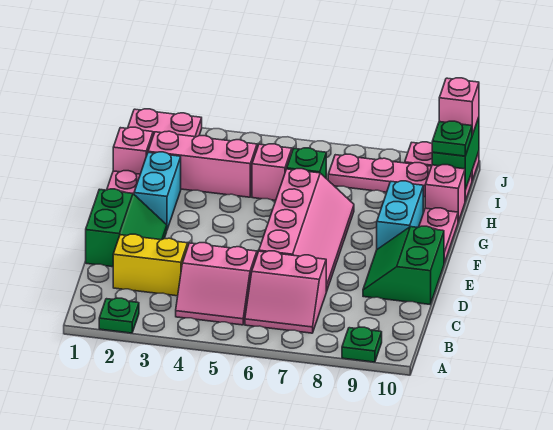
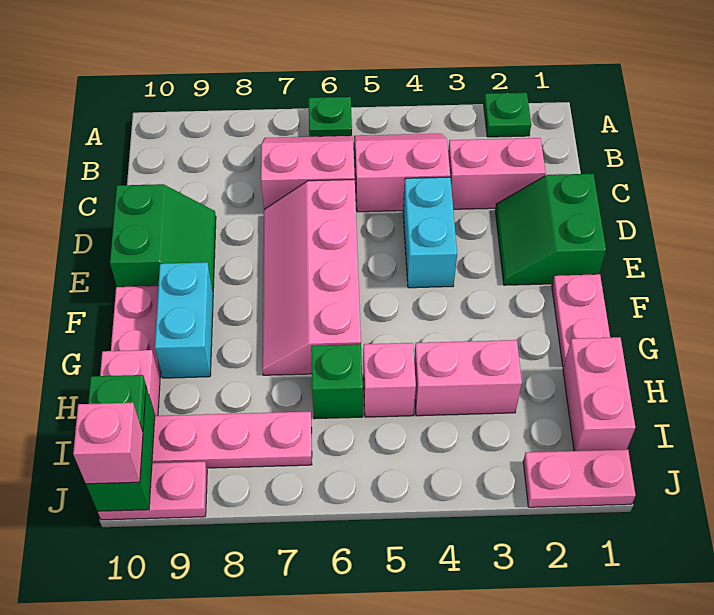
green 1x1 plate [342,327,382,362] -> green 1x1 plate moved to [309,97,352,137]
yellow 1x2 brick [113,234,188,296] -> pink 1x2 brick [448,138,546,209]
cyan 1x2 brick [134,152,181,229] -> cyan 1x2 brick moved to [403,177,457,288]
pink 1x1 brick [113,127,153,174] -> pink 1x2 brick [563,337,636,451]
pink 1x3 brick [148,131,257,197] -> pink 1x2 brick [414,340,522,416]

